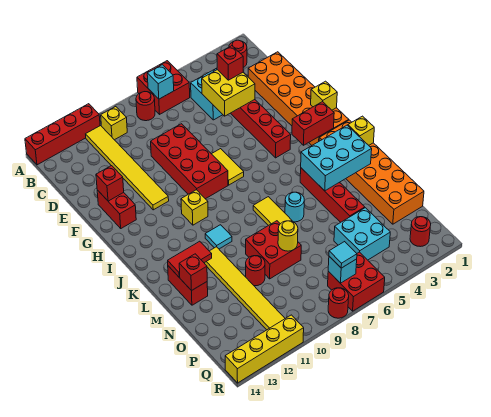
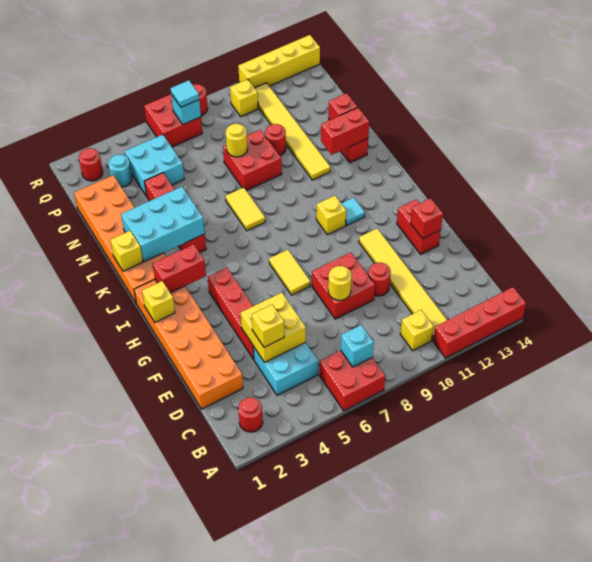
red 1x1 round brick [136,92,155,121] -> red 1x1 round brick moved to [368,263,391,296]
red 1x1 brick [217,46,243,80] -> yellow 1x1 brick [252,305,284,347]
red 2x4 brick [151,124,228,199] -> red 2x2 brick [312,253,375,319]
none -> yellow 1x1 round brick [328,266,352,300]
cyan 1x1 tile [205,225,232,249] -> cyan 1x1 tile moved to [341,198,365,225]
cyan 1x1 round brick [285,192,304,222] -> cyan 1x1 round brick moved to [108,155,132,187]
red 1x2 tile [168,241,212,277] -> red 1x2 brick [321,108,369,155]
none -> yellow 1x1 brick [230,79,258,116]

